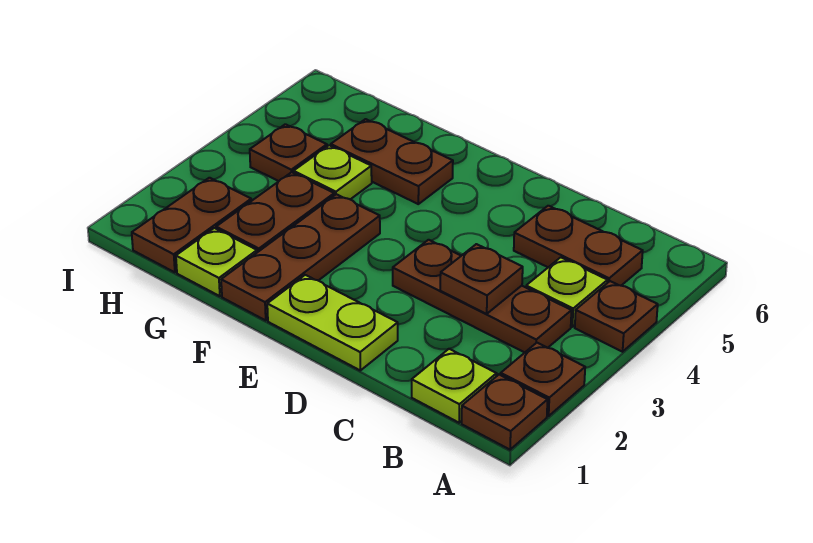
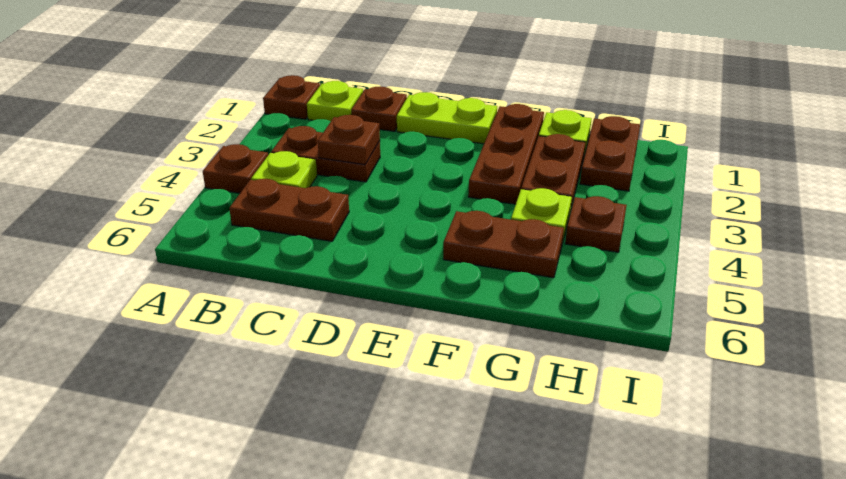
brown 1x1 plate [501,343,585,416] -> brown 1x1 plate moved to [351,86,407,131]
brown 1x3 plate [393,240,572,353] -> brown 1x2 plate [271,126,380,182]

